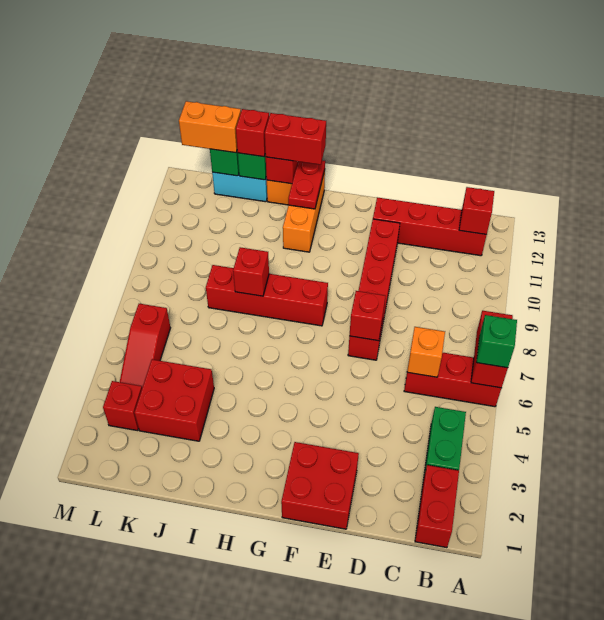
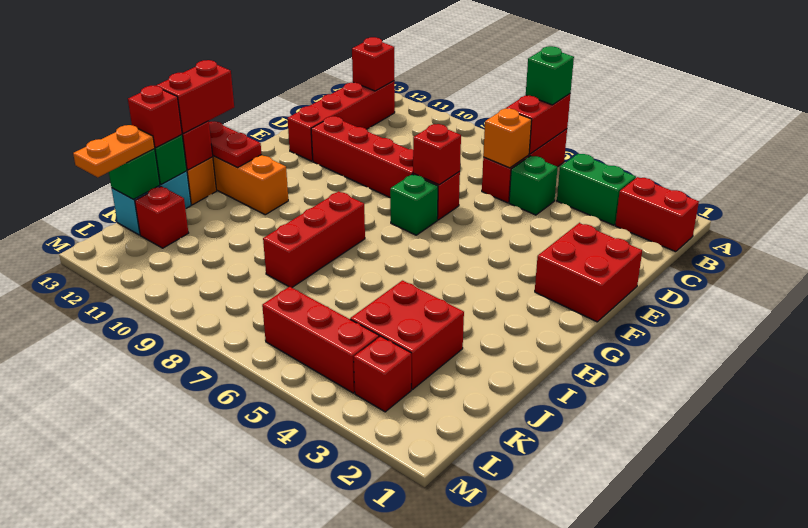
red 1x2 brick [471,311,513,388] -> red 1x2 brick turned to [506,94,570,154]
none -> green 1x1 brick [509,156,558,215]
none -> green 1x1 brick [390,175,438,235]
red 1x4 brick [206,265,328,326] -> red 1x3 brick [263,191,365,287]
red 1x1 brick [233,247,269,296] -> red 1x1 brick moved to [135,186,188,248]
orange 1x2 brick [179,101,241,153] -> orange 1x2 plate [73,125,155,177]
red 1x3 slope [120,303,170,387] -> red 1x3 brick [262,287,379,393]

